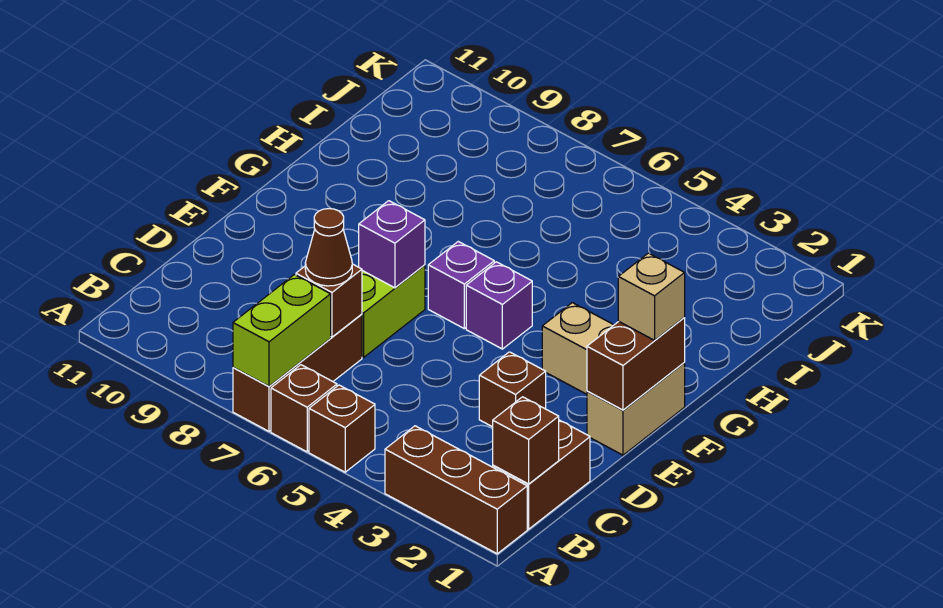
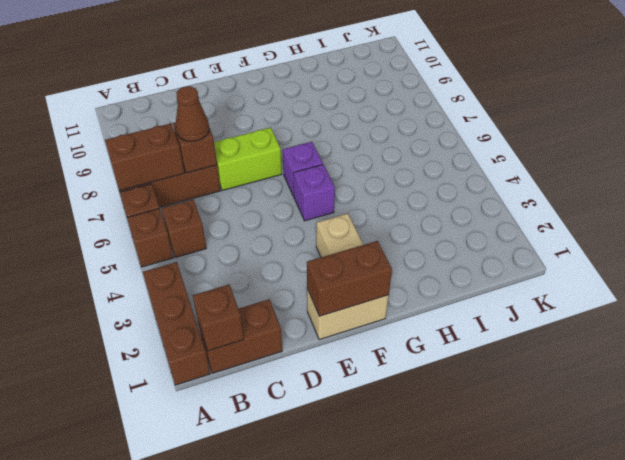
lime 1x2 brick [233,275,331,386] -> brown 1x2 brick [105,123,184,191]
brown 1x1 brick [479,352,546,427] -> brown 1x1 brick moved to [162,199,206,258]
purple 1x1 brick [359,201,425,288] -> none
tan 1x1 brick [618,253,685,340] -> none

